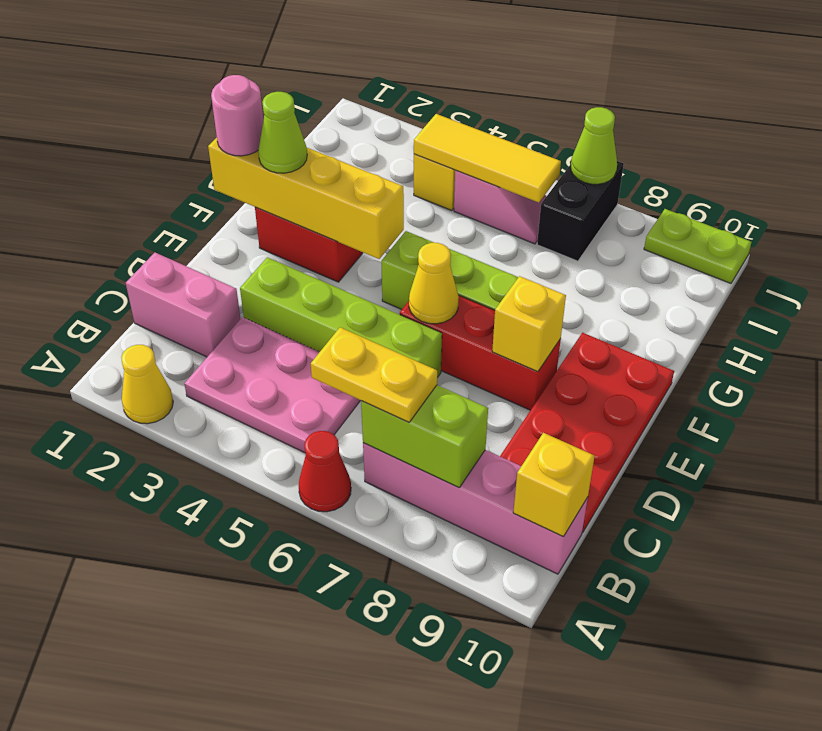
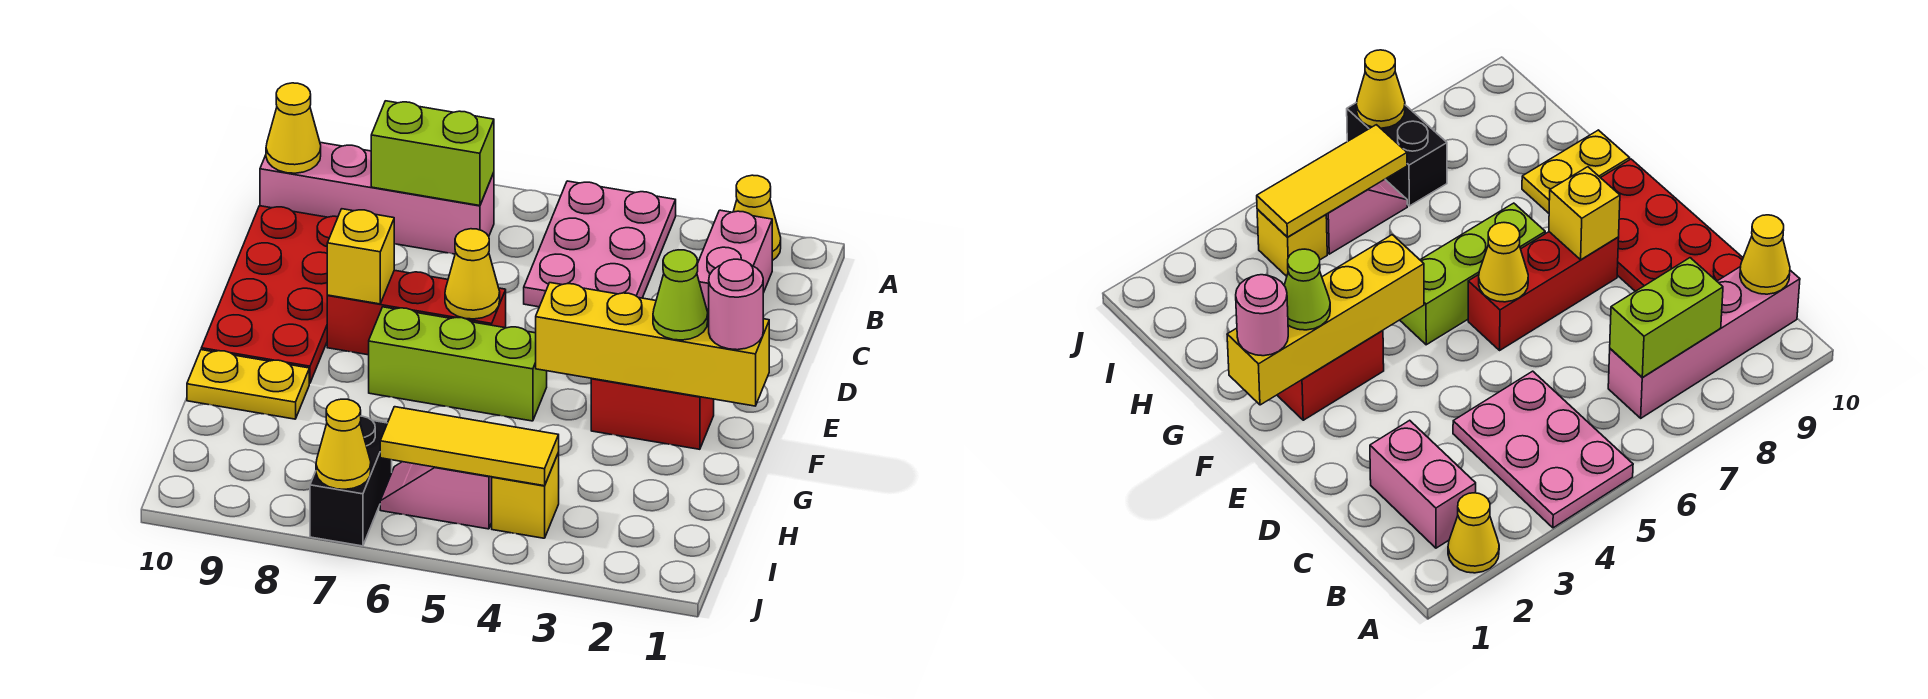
red 1x1 cone [299,431,351,512] -> none
pink 2x3 plate [184,317,361,453] -> pink 2x3 plate turned to [524,181,676,307]
yellow 1x2 plate [311,327,437,422] -> yellow 1x2 plate moved to [187,350,309,419]
yellow 1x1 brick [513,433,595,537] -> yellow 1x1 cone [266,83,321,173]
pink 1x2 brick [126,253,241,357] -> pink 1x2 brick turned to [697,210,772,309]
lime 1x4 brick [240,257,442,378] -> none
lime 1x1 cone [571,107,617,184] -> yellow 1x1 cone [316,399,371,489]
lime 1x2 plate [644,209,751,283] -> none

